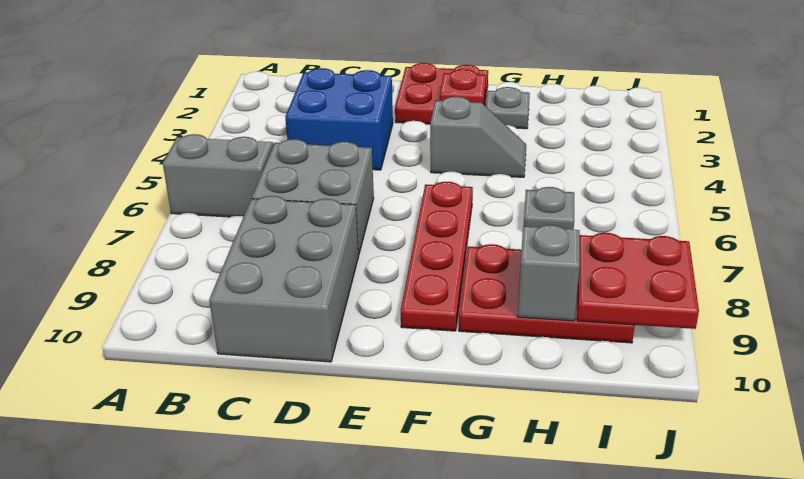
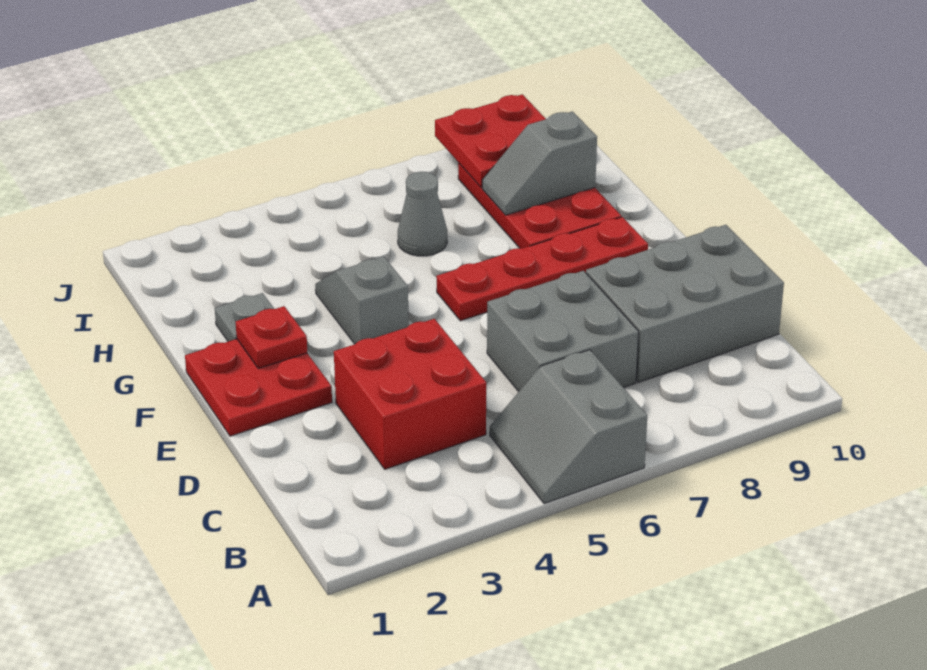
blue 2x2 brick [285,68,393,170] -> red 2x2 brick [334,319,486,469]
grey 1x1 plate [524,187,574,230] -> grey 1x1 cone [398,172,447,256]

